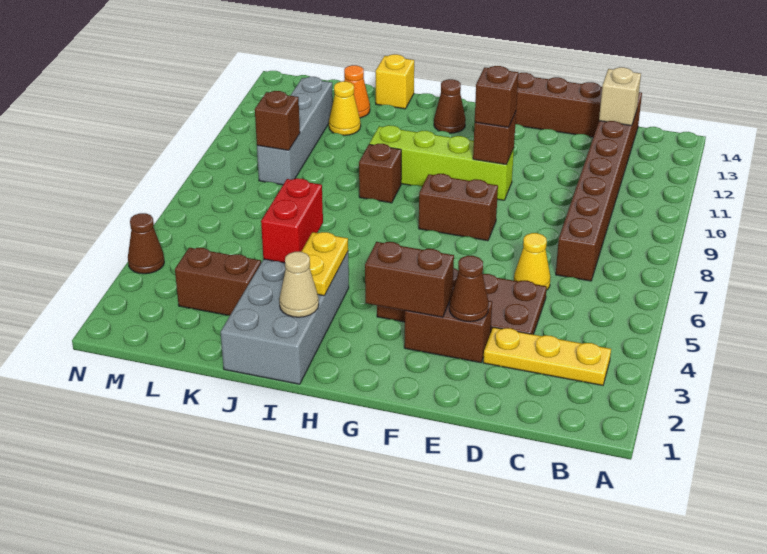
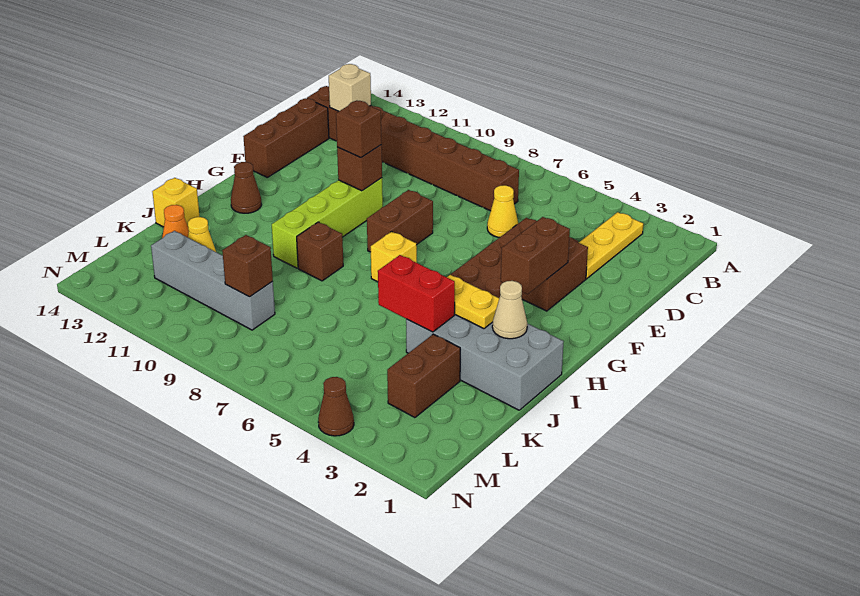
brown 1x1 cone [449,256,489,322] -> none
none -> yellow 1x1 brick [371,231,417,282]

